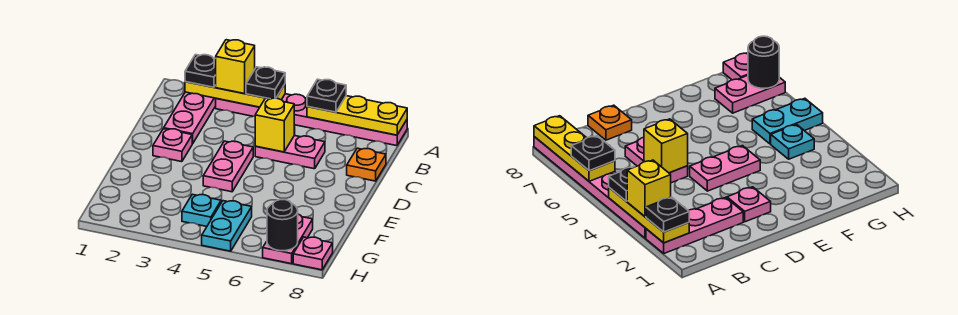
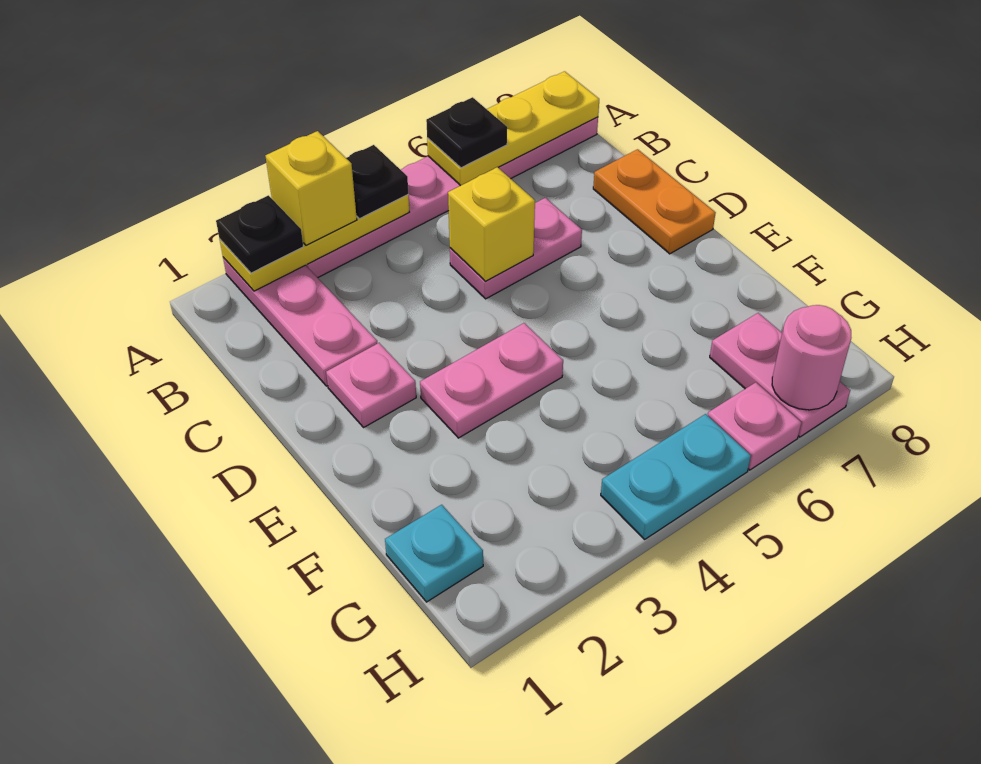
orange 1x1 plate [347,148,386,181] -> orange 1x2 plate [593,149,716,254]
pink 1x2 plate [203,141,253,192] -> pink 1x2 plate turned to [420,323,563,438]
cyan 1x1 plate [182,194,221,226] -> cyan 1x1 plate moved to [385,505,483,602]
cyan 1x2 plate [202,201,252,251] -> cyan 1x2 plate turned to [601,414,751,539]
black 1x1 round brick [267,200,298,251] -> pink 1x1 round brick [772,305,851,410]
pink 1x1 plate [293,237,333,270] -> pink 1x1 plate moved to [708,382,802,470]

